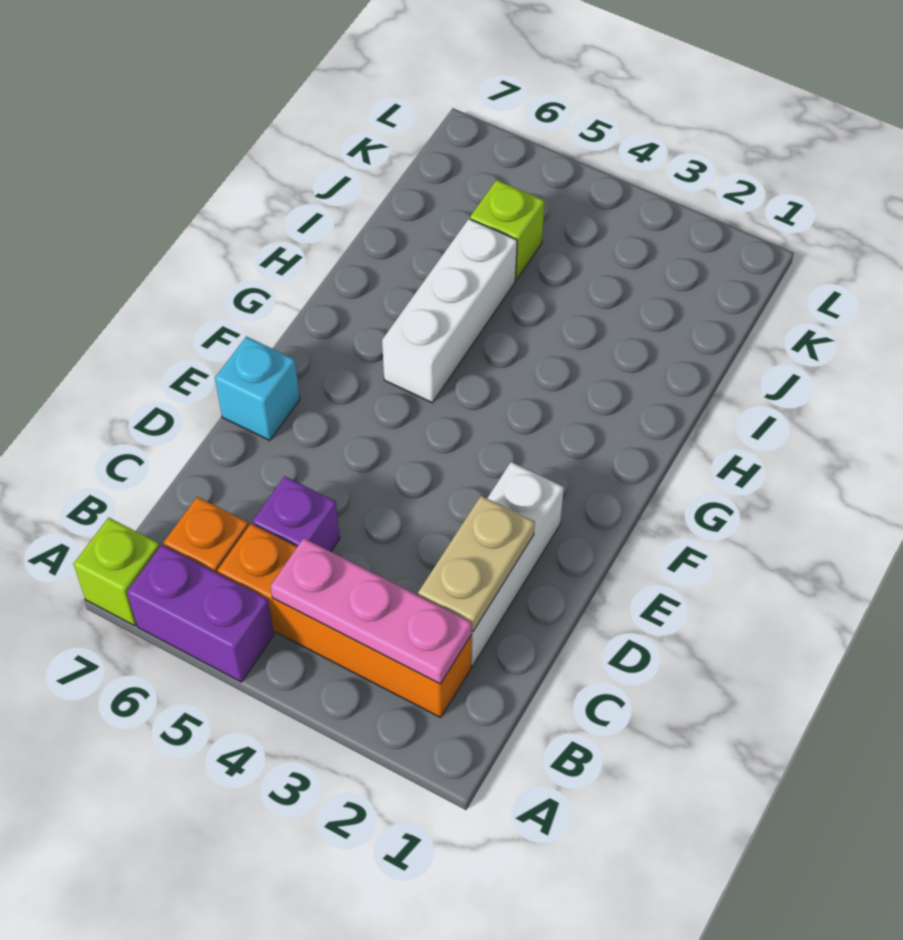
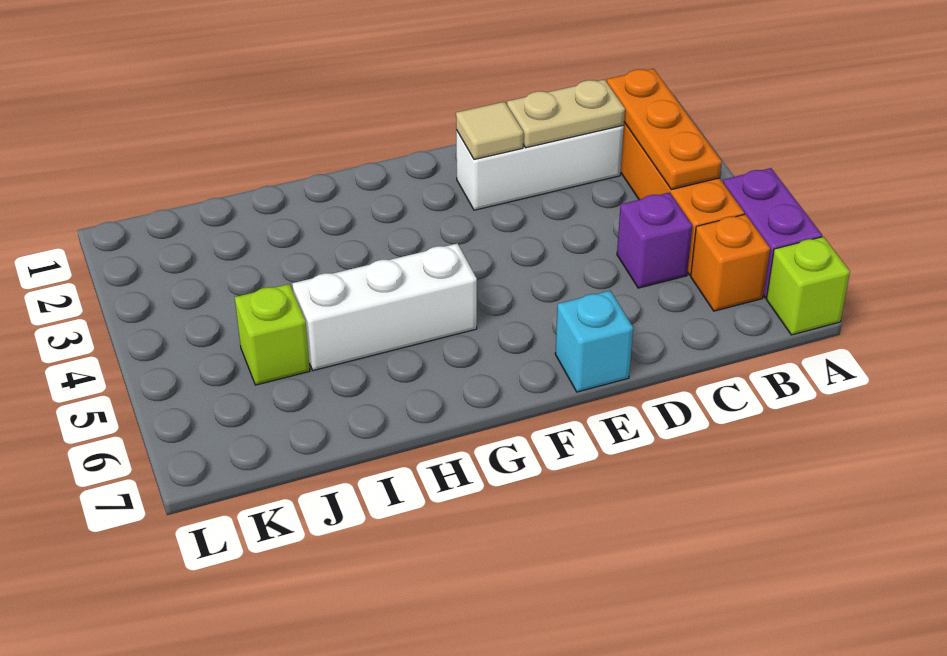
pink 1x3 plate [270,538,472,684] -> orange 1x3 plate [607,69,722,189]
none -> tan 1x1 tile [456,102,523,160]

